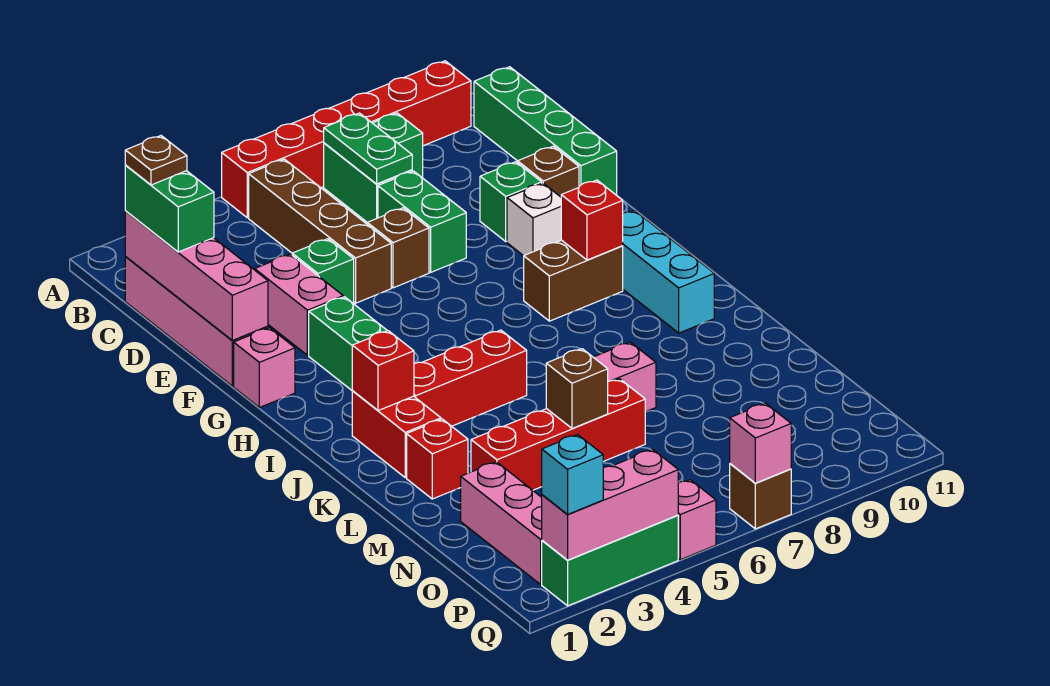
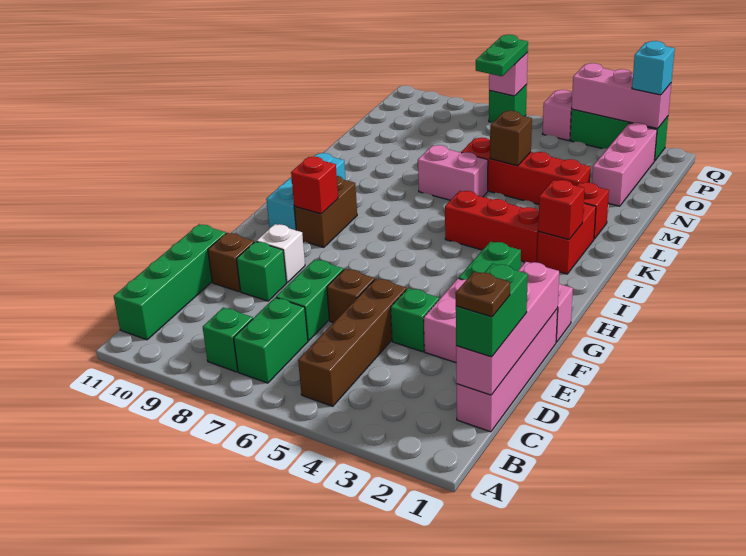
red 1x6 brick [222,61,471,218] -> none
green 1x2 plate [324,113,412,184] -> green 1x2 plate moved to [476,34,528,76]
brown 1x2 brick [524,240,623,321] -> brown 1x2 brick turned to [294,176,357,247]
brown 1x1 brick [730,464,791,529] -> green 1x1 brick [489,85,527,122]

